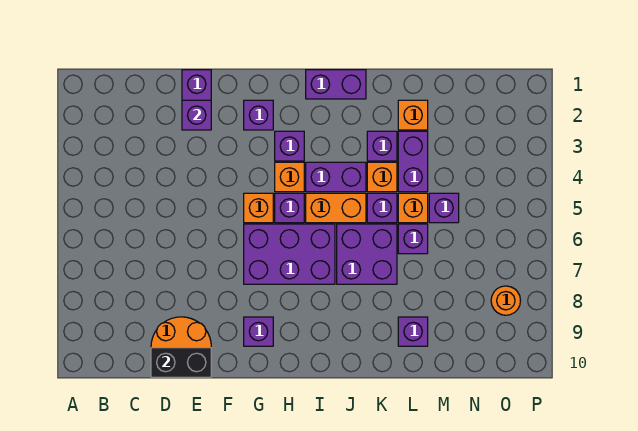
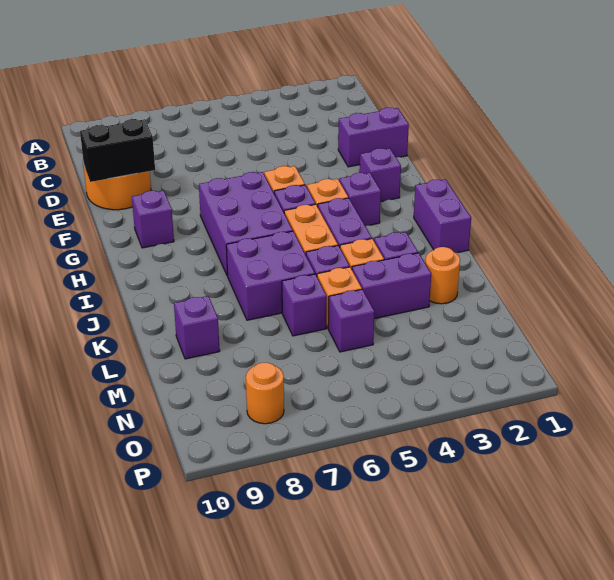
black 1x2 brick [151,348,211,377] -> black 1x2 brick turned to [80,119,155,182]
purple 1x1 brick [182,100,211,130] -> none
orange 1x1 brick [398,100,428,130] -> orange 1x1 round brick [425,247,460,304]

